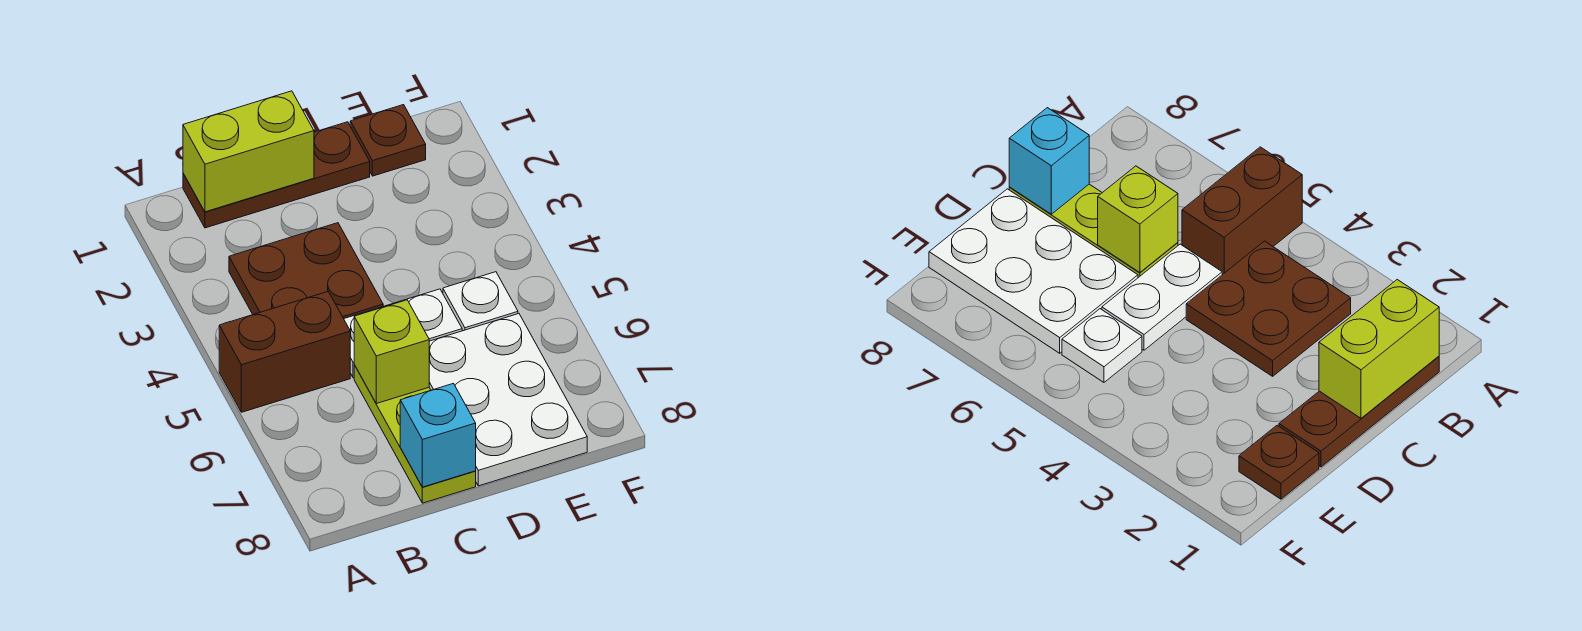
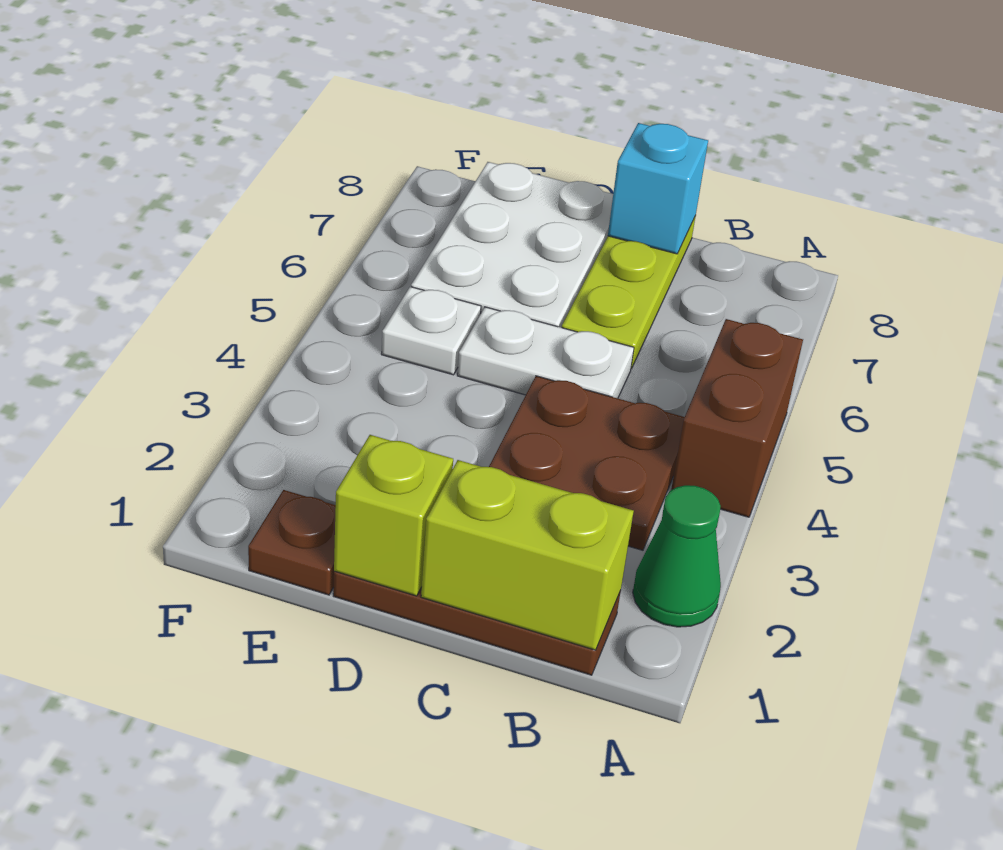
none -> green 1x1 cone [633,485,721,627]
brown 1x2 brick [219,292,350,412] -> brown 1x2 brick turned to [671,319,803,517]
lime 1x1 brick [354,300,429,404] -> lime 1x1 brick moved to [334,435,453,596]

